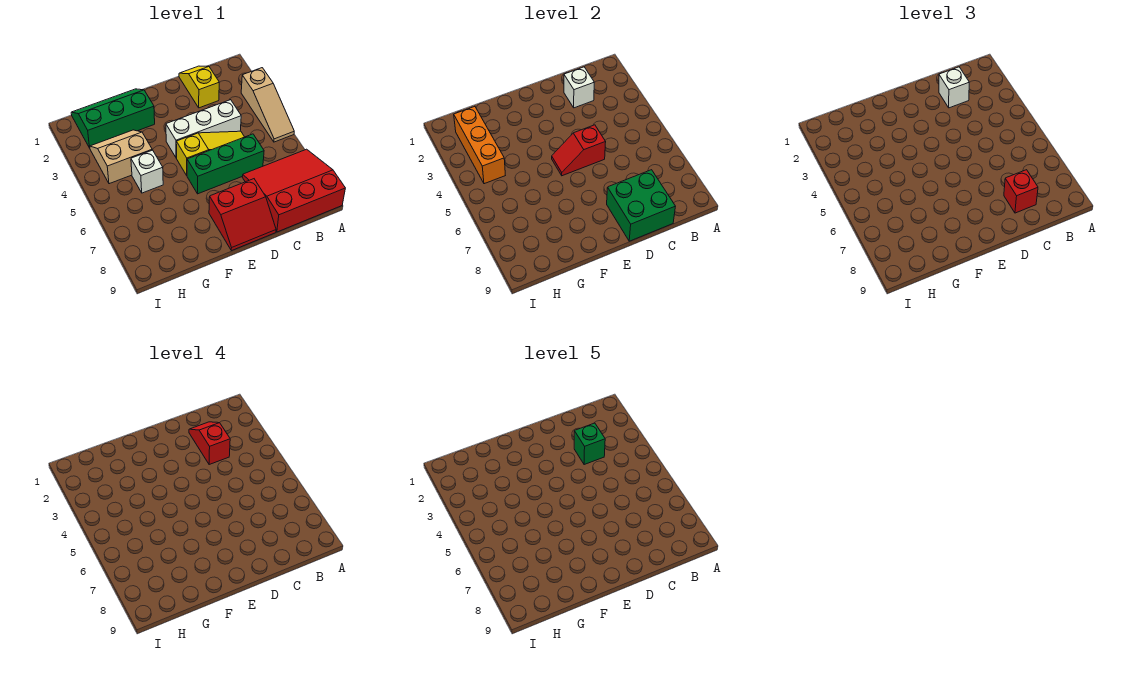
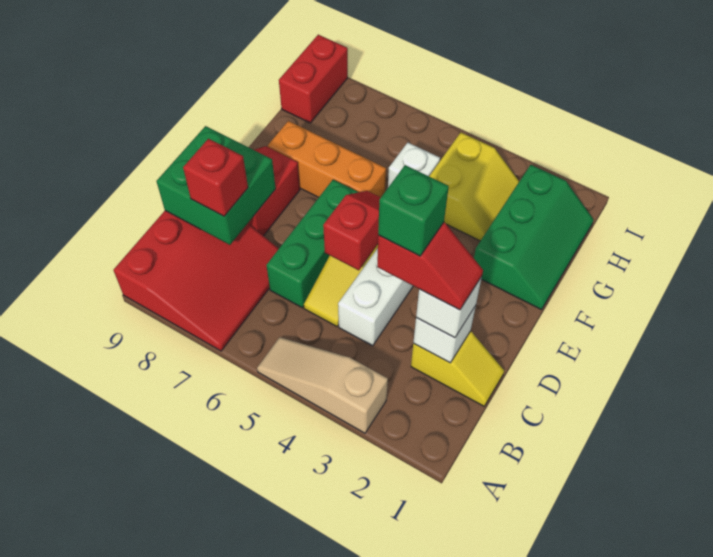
tan 2x2 slope [90,130,152,184] -> yellow 2x2 slope [429,133,519,241]
orange 1x3 brick [454,107,505,184] -> orange 1x3 brick moved to [268,121,386,197]
none -> red 1x2 brick [279,35,348,123]

